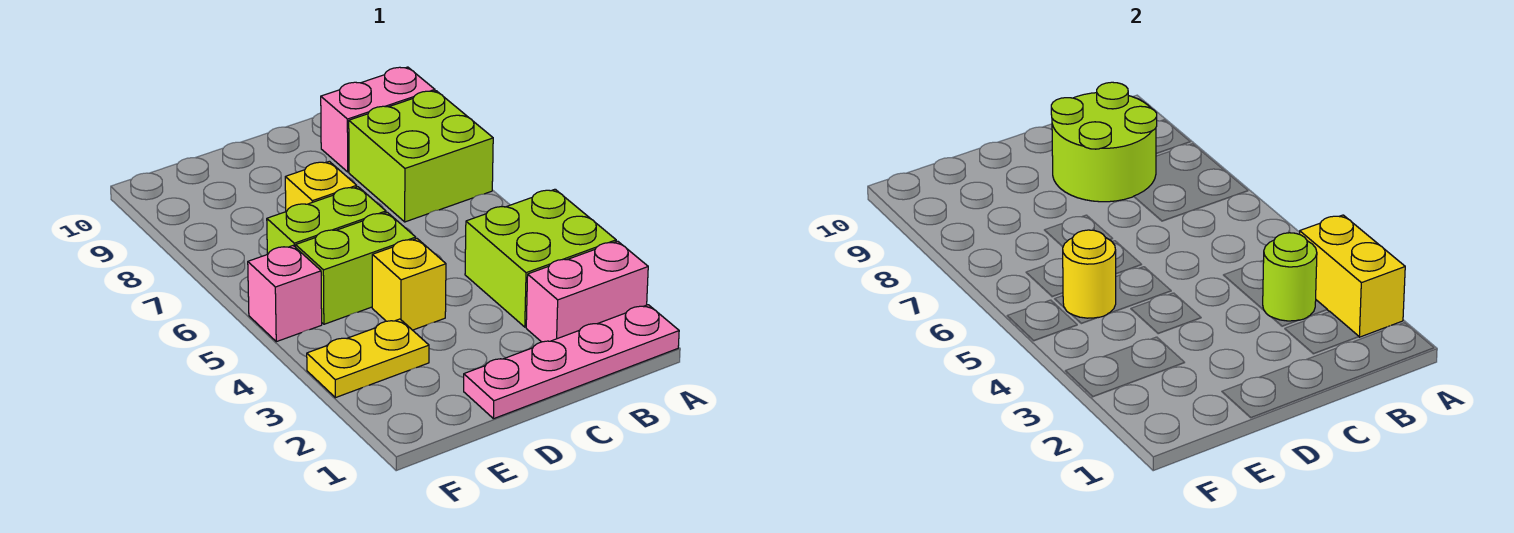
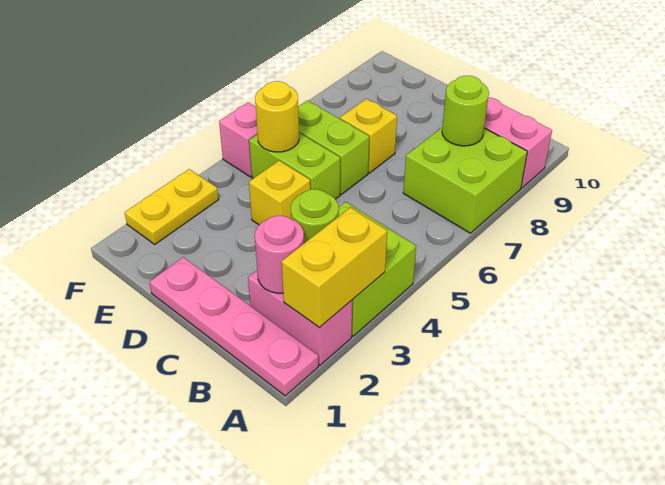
none -> pink 1x1 round brick [255,216,304,293]
lime 2x2 round brick [1051,82,1157,202] -> lime 1x1 round brick [442,76,489,146]
yellow 1x2 plate [307,319,429,398] -> yellow 1x2 plate turned to [125,169,219,244]

